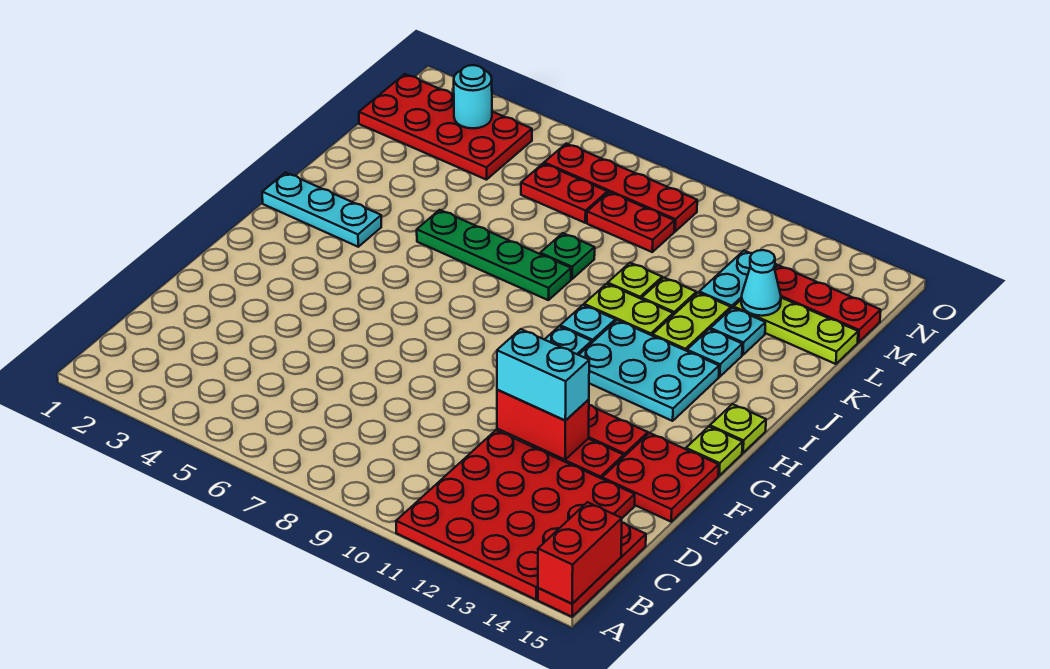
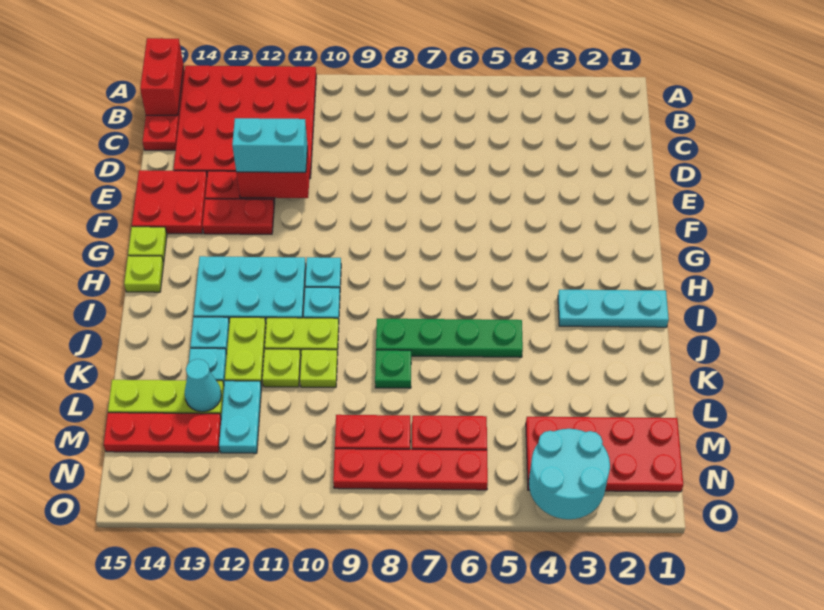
cyan 1x1 round brick [454,65,492,128] -> cyan 2x2 round brick [529,429,610,519]

